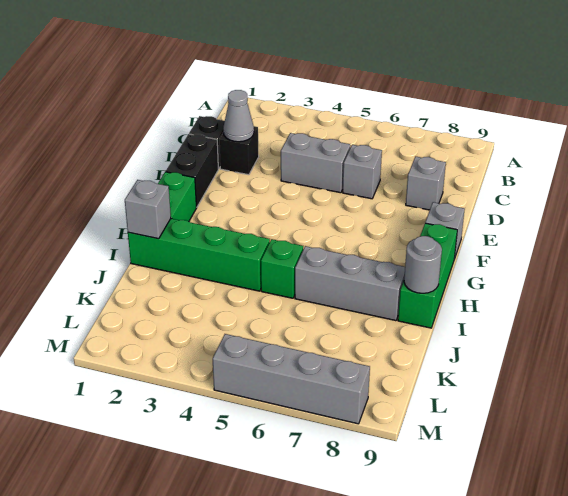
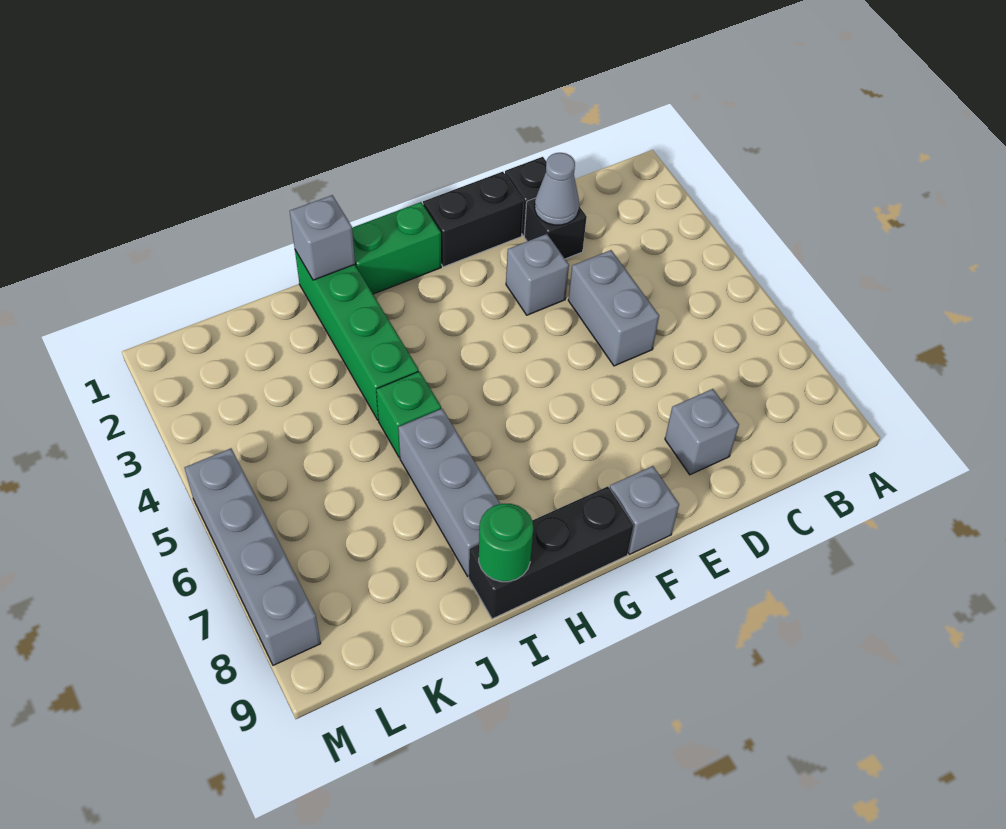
grey 1x1 brick [343,145,382,199] -> grey 1x1 brick moved to [506,234,569,315]
green 1x3 brick [398,223,457,328] -> black 1x3 brick [469,486,634,619]
grey 1x1 round brick [404,236,442,293] -> green 1x1 round brick [479,504,533,582]

